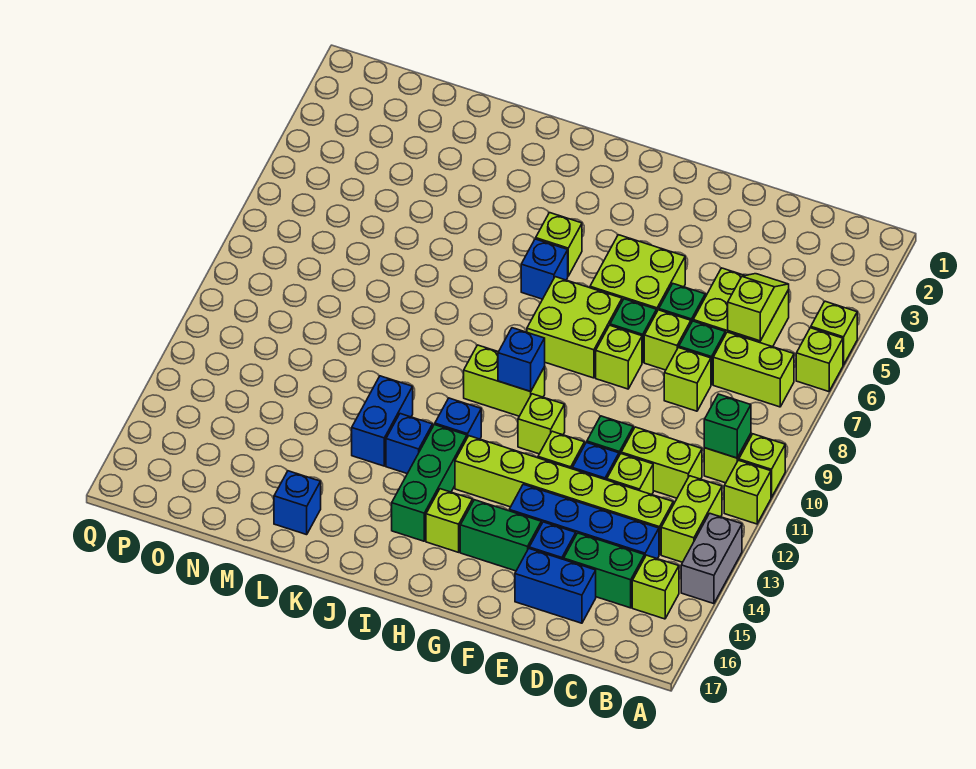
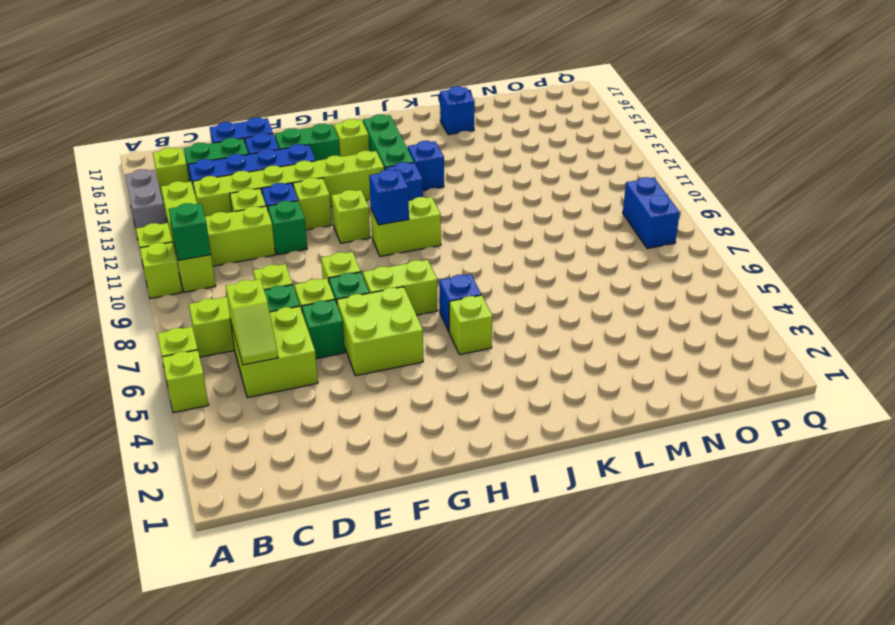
lime 2x2 brick [527,277,622,378] -> lime 1x2 brick [363,260,437,315]
blue 1x2 brick [352,376,413,466] -> blue 1x2 brick moved to [623,177,680,249]

